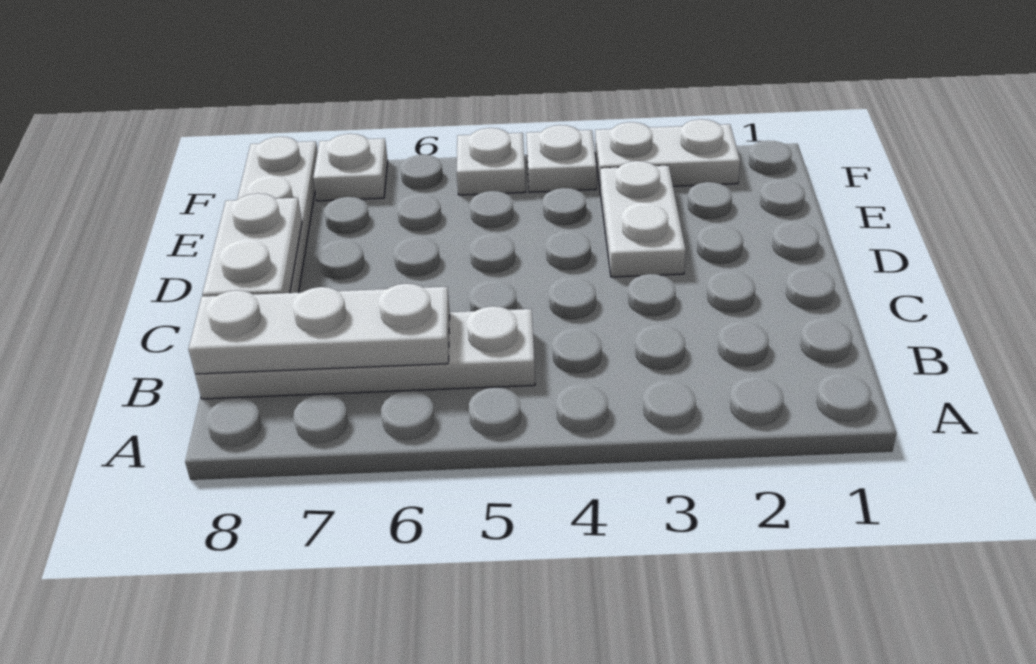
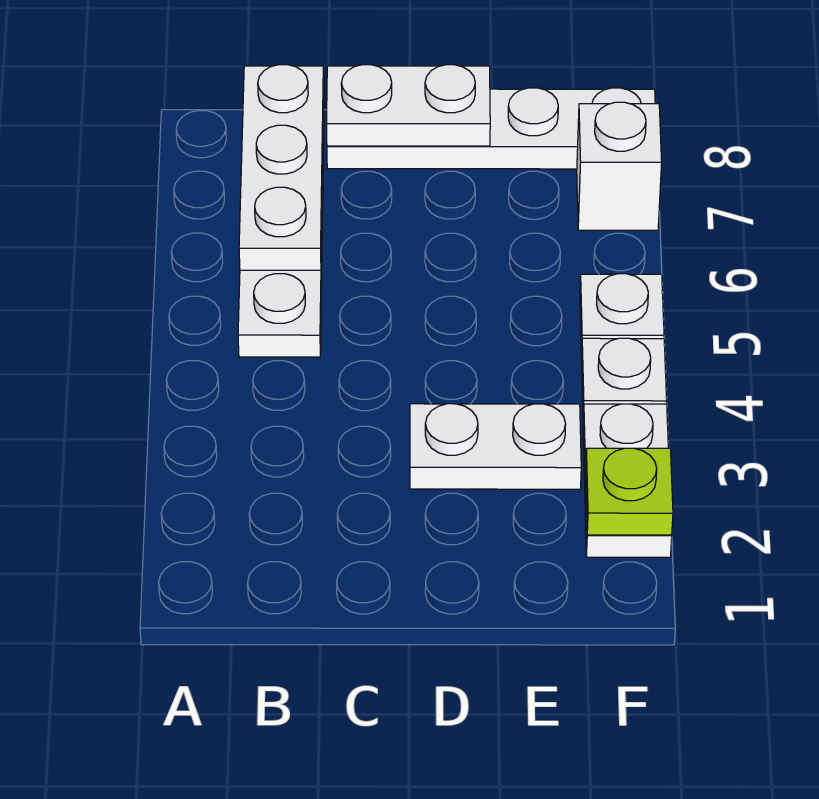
none -> lime 1x1 plate [586,448,673,535]
white 1x1 plate [313,134,388,201] -> white 1x1 brick [577,102,662,230]

